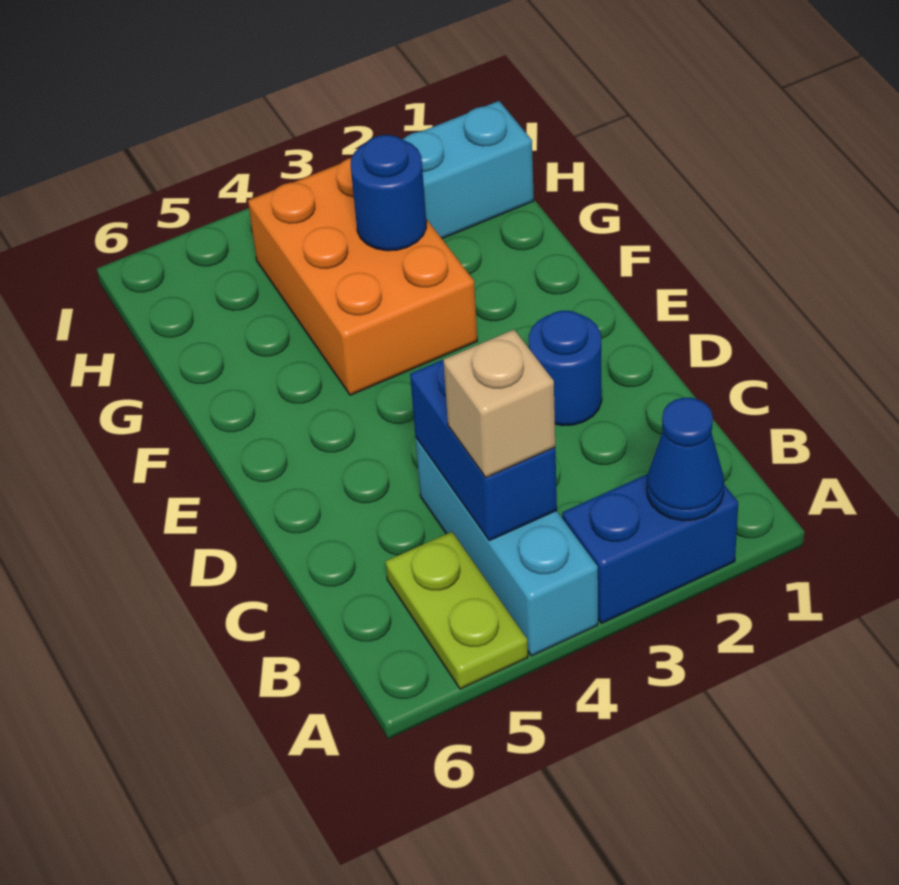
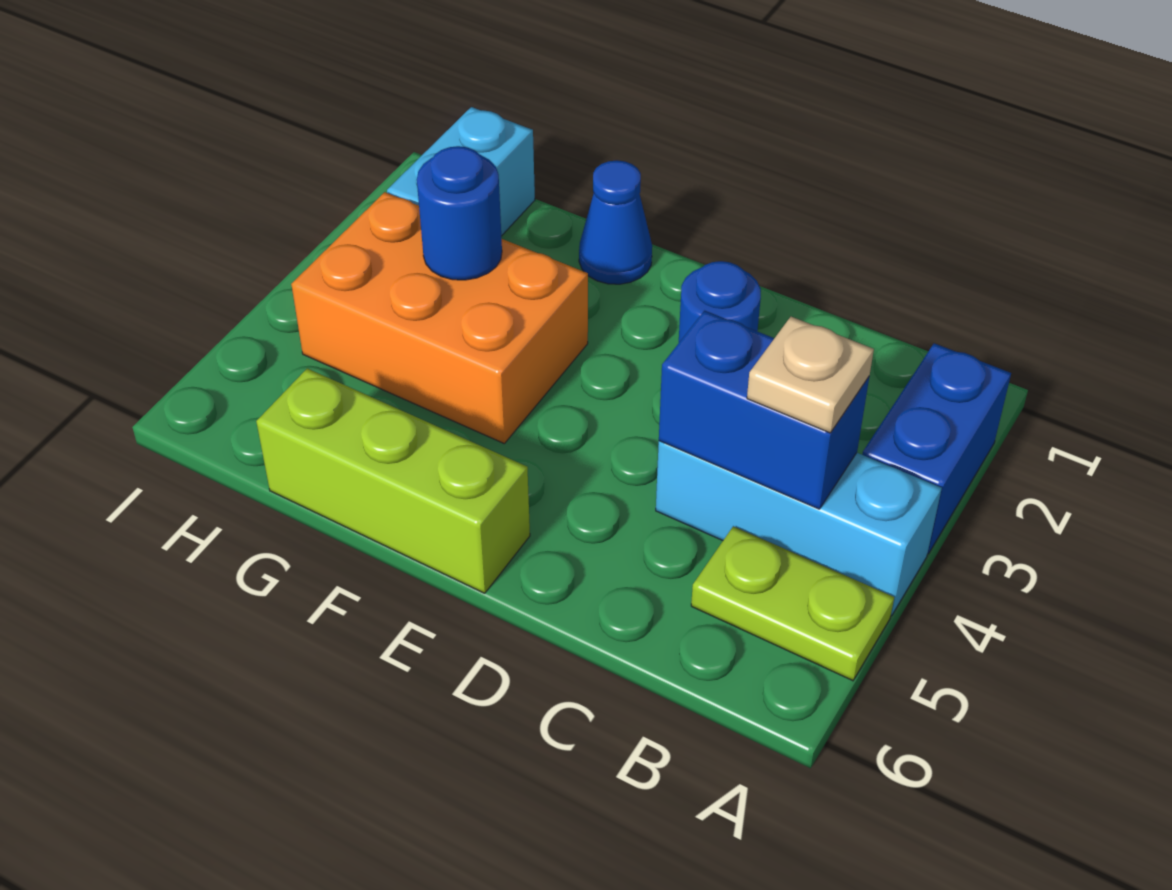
blue 1x1 cone [647,398,724,521] -> blue 1x1 cone moved to [579,160,652,284]
tan 1x1 brick [443,330,555,478] -> tan 1x1 plate [747,317,874,433]
none -> lime 1x3 brick [256,368,530,593]

